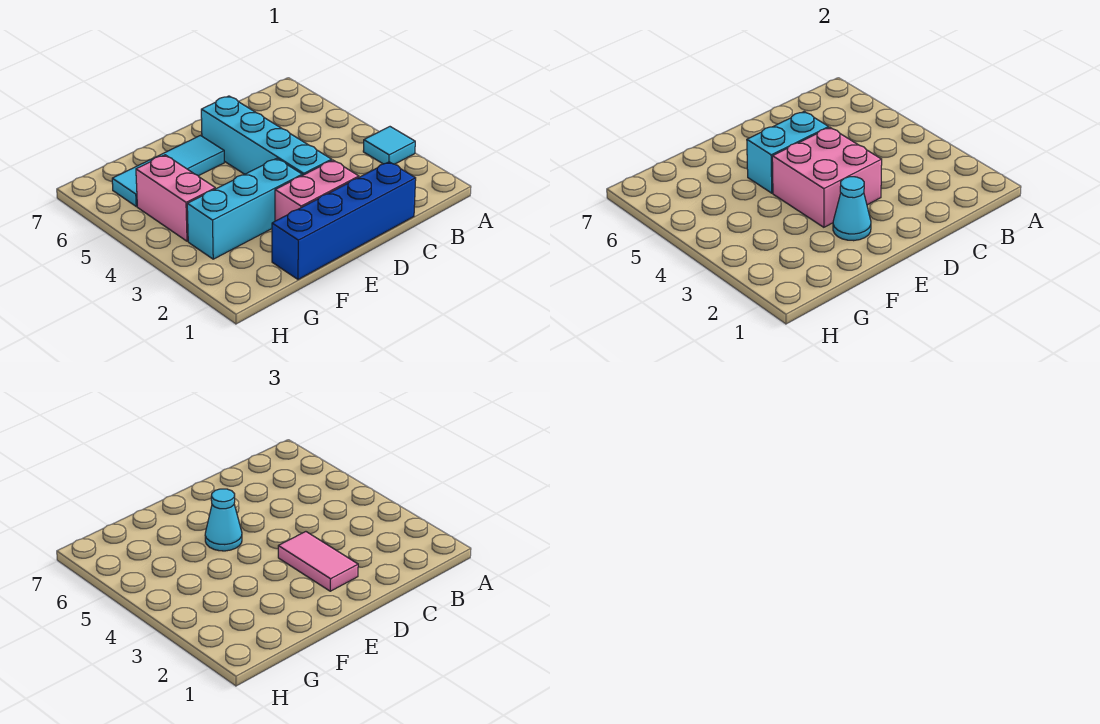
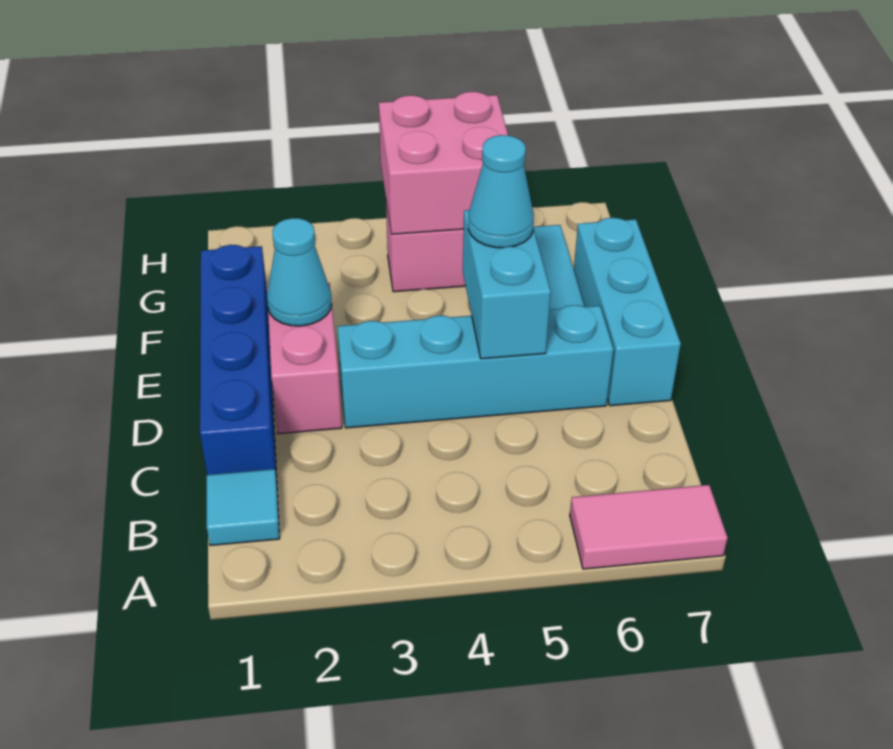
cyan 1x1 tile [363,127,415,164] -> cyan 1x1 tile moved to [207,469,280,546]
pink 1x2 tile [278,532,358,591] -> pink 1x2 tile moved to [570,485,727,569]
pink 2x2 brick [772,127,882,227] -> pink 2x2 brick moved to [379,92,508,234]
cyan 1x3 brick [187,158,302,259] -> cyan 1x3 brick moved to [574,218,681,406]

